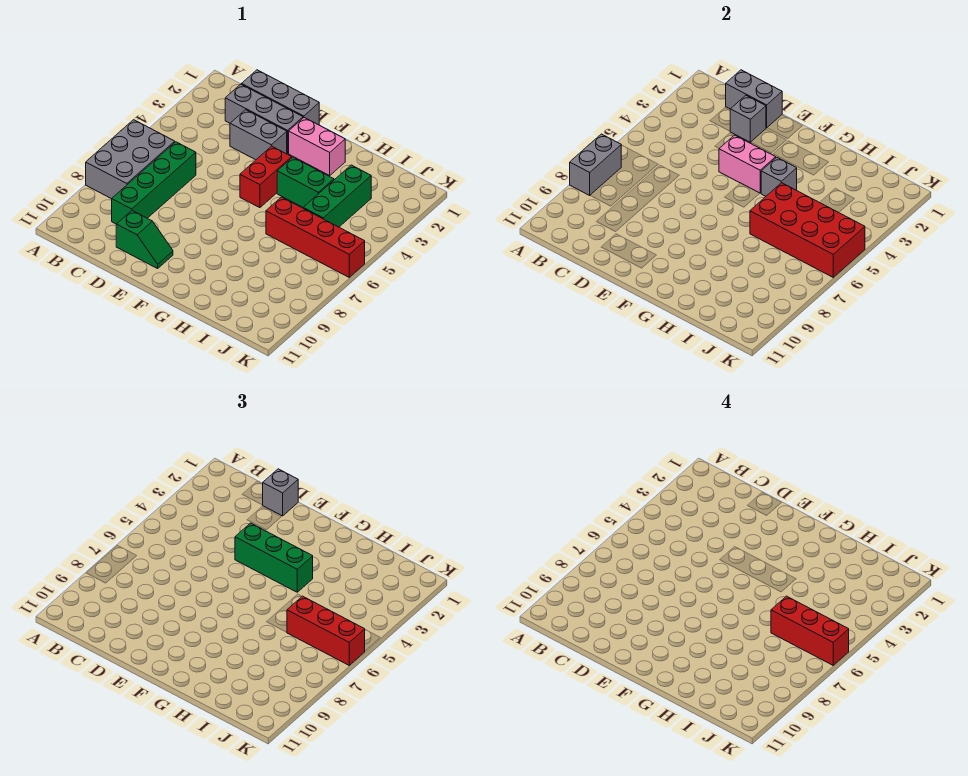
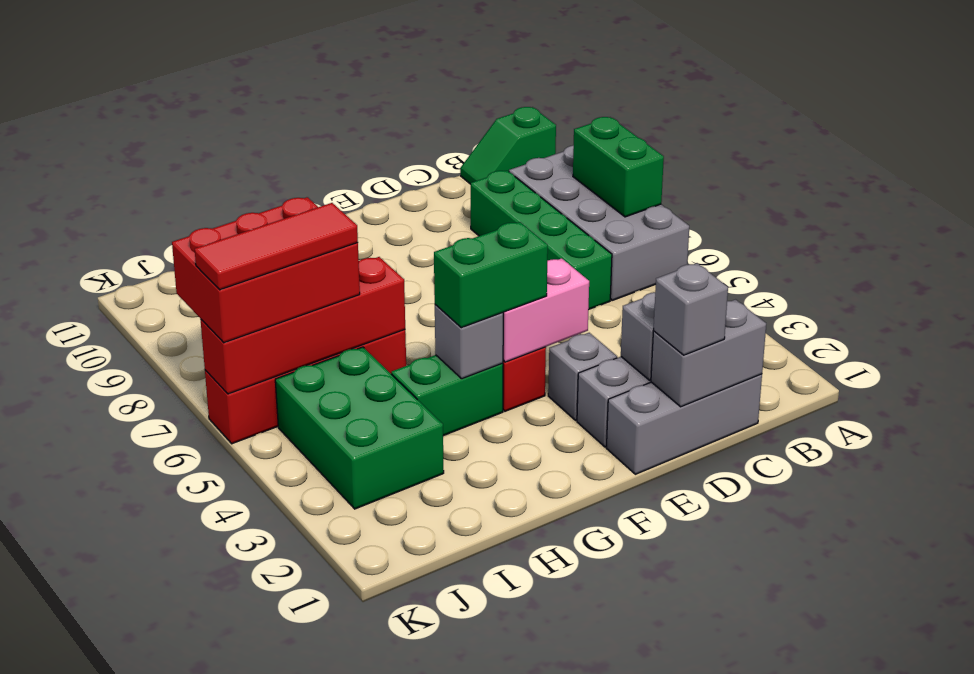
grey 2x3 brick [86,120,175,199] -> grey 2x4 brick [509,145,689,301]
grey 1x2 brick [570,134,621,195] -> green 1x2 brick [573,117,664,217]
grey 1x2 brick [230,110,287,160] -> grey 1x1 brick [548,333,617,420]
green 1x2 slope [116,211,173,269] -> green 1x2 slope moved to [460,107,556,184]
green 1x3 brick [235,523,313,592] -> green 1x2 brick [434,222,548,328]
pink 1x2 brick [289,118,345,175] -> none
red 2x4 brick [750,183,865,277] -> red 1x4 brick [201,257,405,394]
green 1x3 brick [303,165,371,227] -> green 2x3 brick [275,347,444,509]
red 1x3 brick [287,596,365,665] -> red 2x3 brick [172,197,360,343]
red 1x3 brick [771,596,849,665] -> red 1x3 tile [195,203,358,290]

